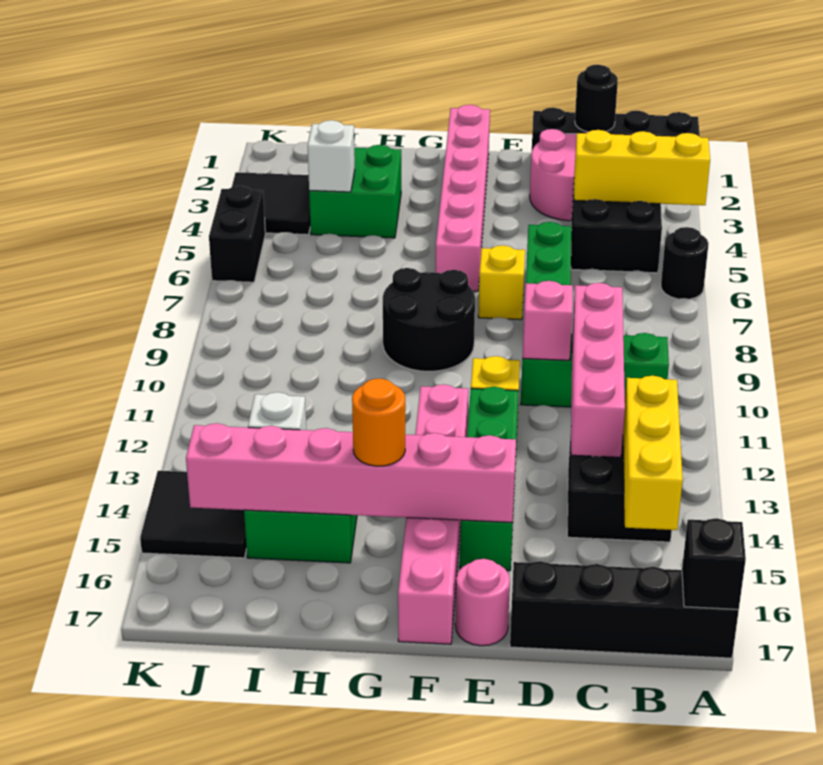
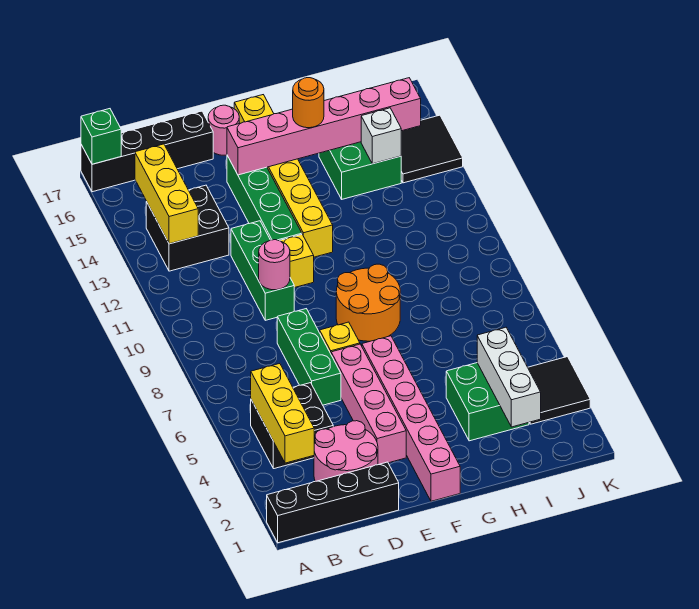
yellow 1x3 brick [574,130,710,205] -> yellow 1x3 brick turned to [251,364,314,463]
black 1x1 round brick [661,227,709,299] -> none
black 1x1 brick [682,518,746,609] -> green 1x1 brick [81,109,121,164]
green 1x3 brick [521,333,669,407] -> green 1x3 brick turned to [231,221,294,320]
black 1x1 round brick [575,65,618,132] -> none
pink 1x4 brick [571,283,625,457] -> pink 1x4 brick moved to [331,344,406,465]
pink 1x1 brick [523,281,573,360] -> pink 1x1 round brick [259,240,290,290]
black 2x2 round brick [383,268,475,371] -> orange 2x2 round brick [336,264,400,341]
pink 1x6 brick [398,384,468,644] -> yellow 1x6 brick [234,95,333,257]
white 1x1 brick [308,120,355,192] -> white 1x3 brick [477,327,541,427]
black 1x2 brick [209,186,265,282] -> none

